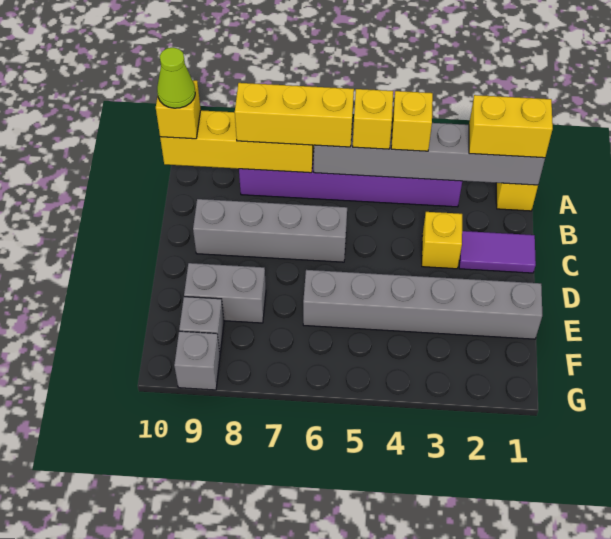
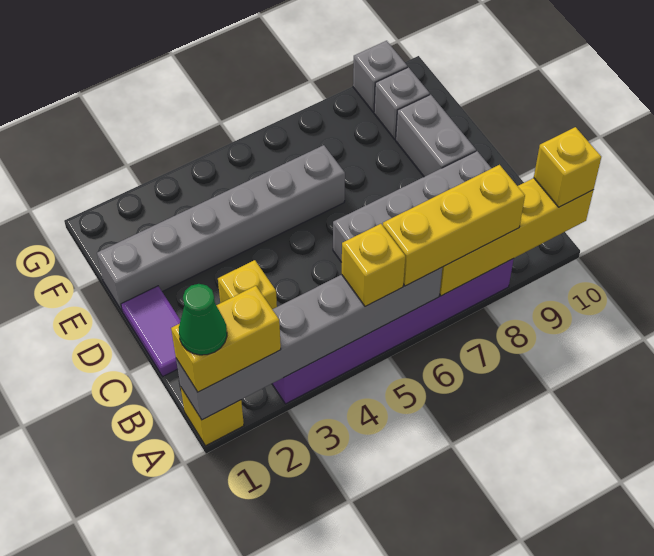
none -> green 1x1 cone [179,284,227,355]
yellow 1x1 brick [391,91,433,151] -> none
lime 1x1 cone [157,47,195,108] -> none
purple 1x2 tile [459,231,536,273] -> purple 1x2 tile turned to [121,286,181,377]
grey 1x2 brick [184,263,266,323] -> grey 1x2 brick turned to [396,94,476,177]

